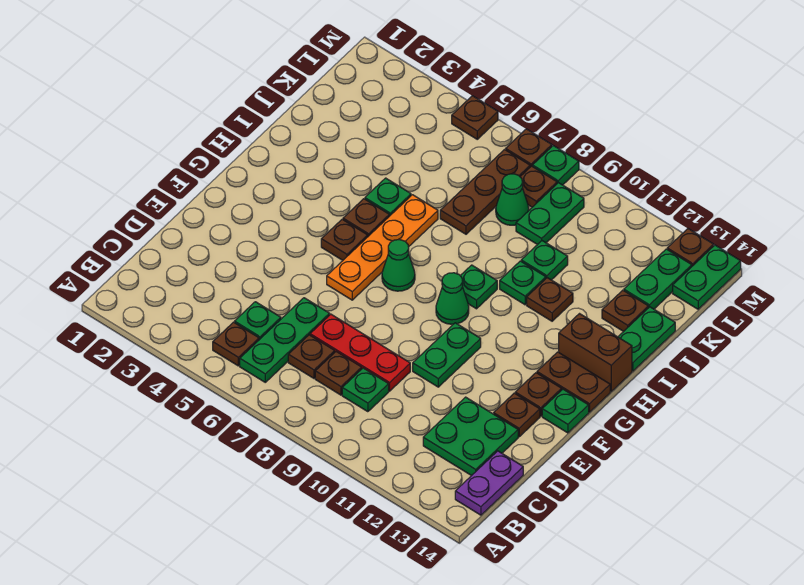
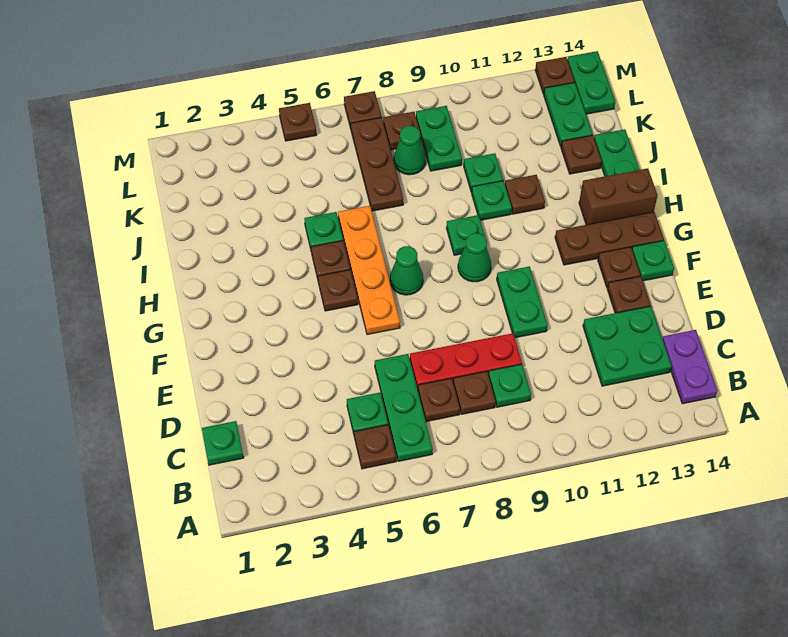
brown 1x2 plate [537,352,610,412] -> brown 1x3 plate [555,212,664,265]
green 1x1 plate [533,146,579,185] -> green 1x1 plate moved to [202,421,244,465]

